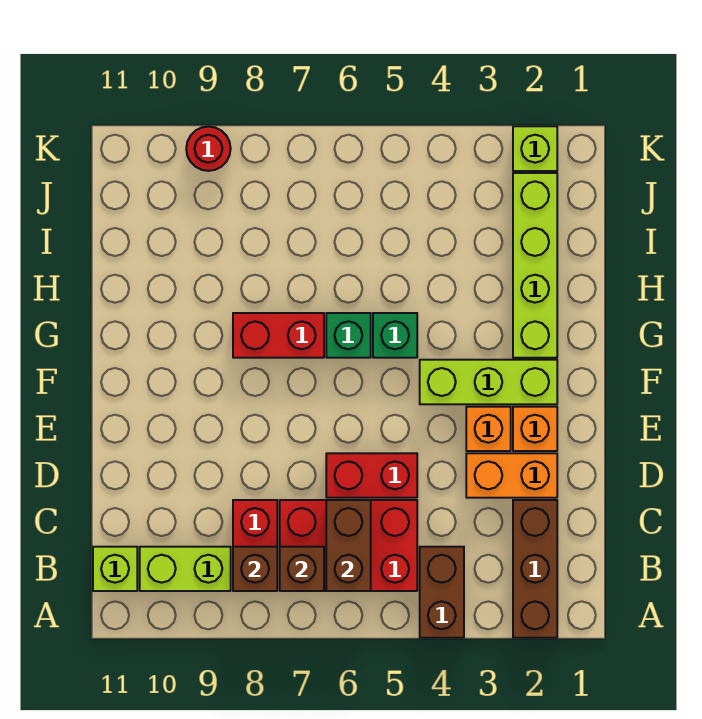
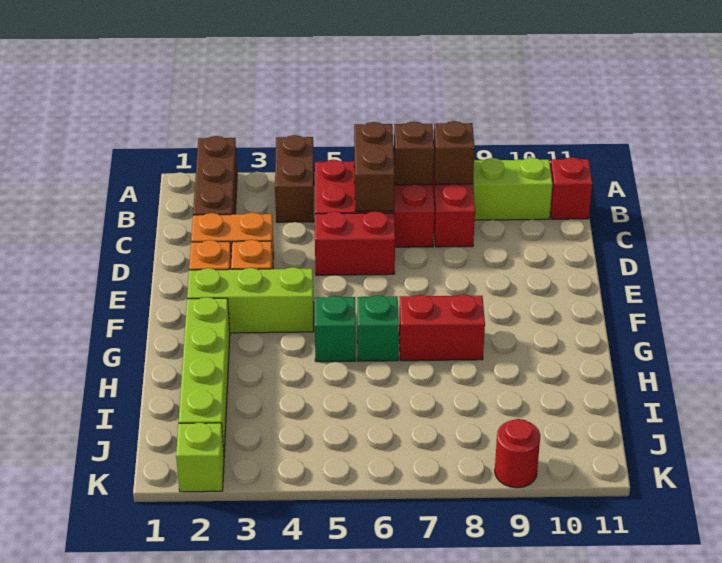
lime 1x1 brick [93,547,137,591] -> red 1x1 brick [550,157,592,219]

